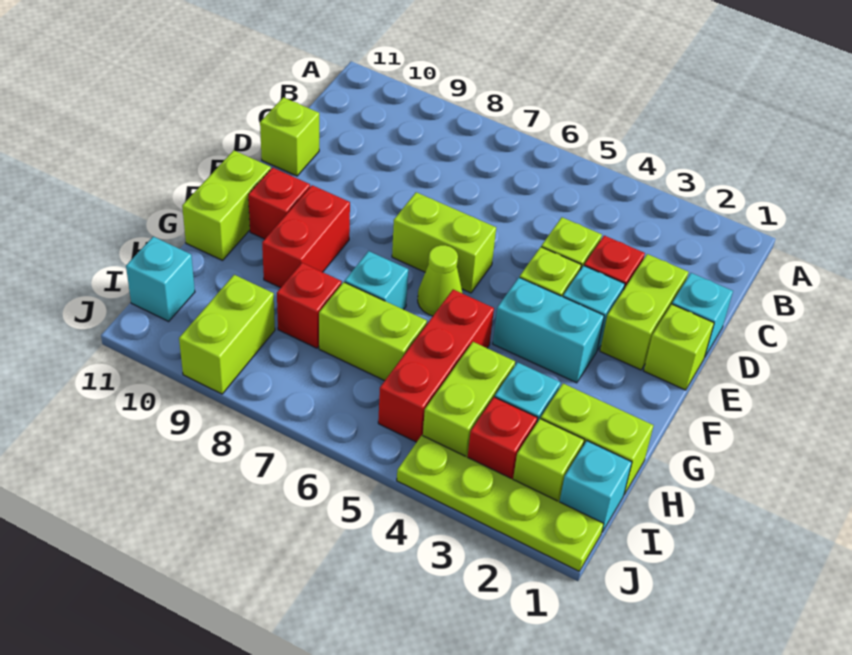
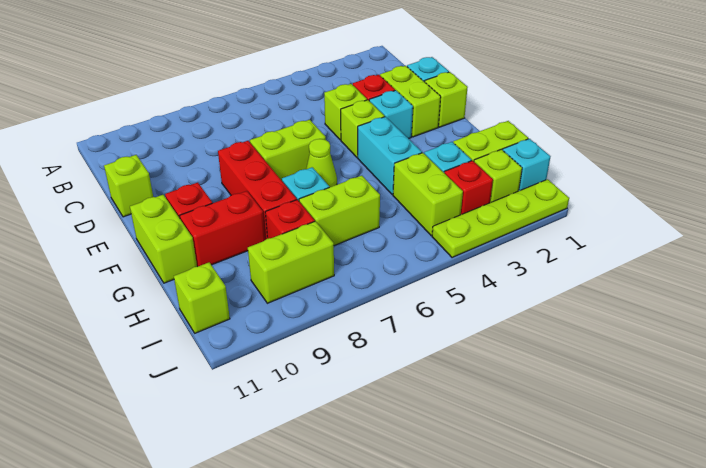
cyan 1x2 brick [493,277,604,383] -> cyan 1x2 brick turned to [358,117,422,195]
red 1x2 brick [262,185,350,288] -> red 1x2 brick turned to [180,191,265,267]
red 1x3 brick [378,290,494,442] -> red 1x3 brick moved to [218,141,297,240]
lime 1x2 brick [179,275,275,394] -> lime 1x2 brick turned to [248,221,334,303]
cyan 1x1 brick [126,237,195,321] -> lime 1x1 brick [174,262,230,333]

